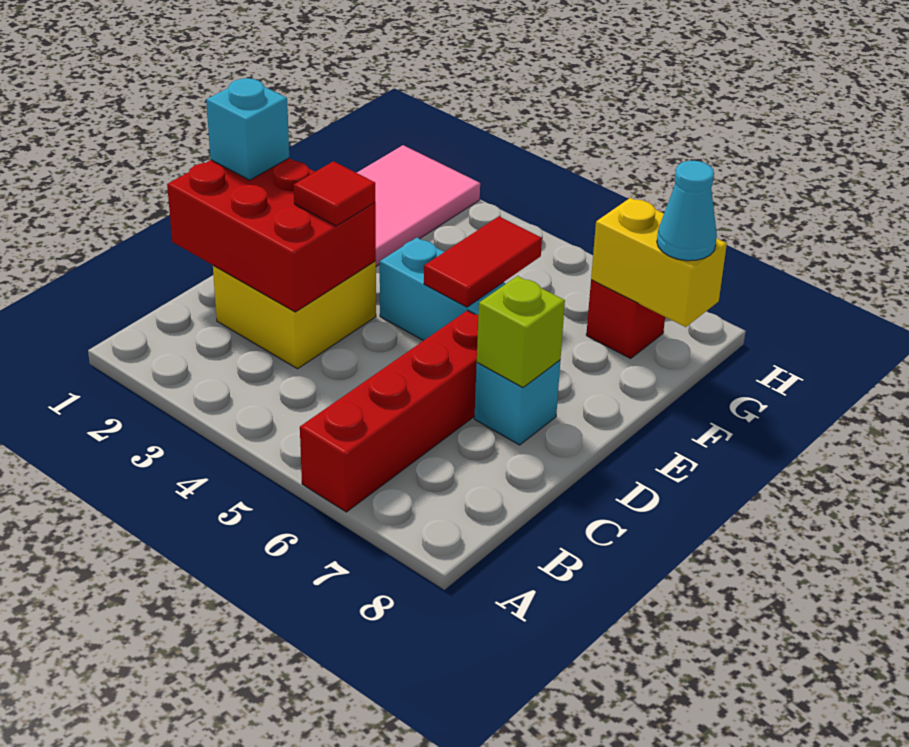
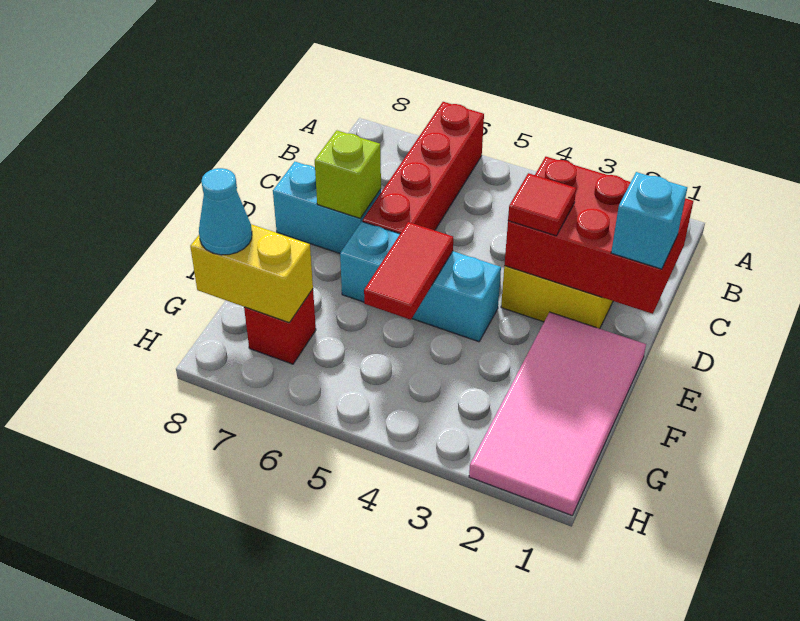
cyan 1x1 brick [474,360,560,445] -> cyan 1x2 brick [273,162,381,253]

